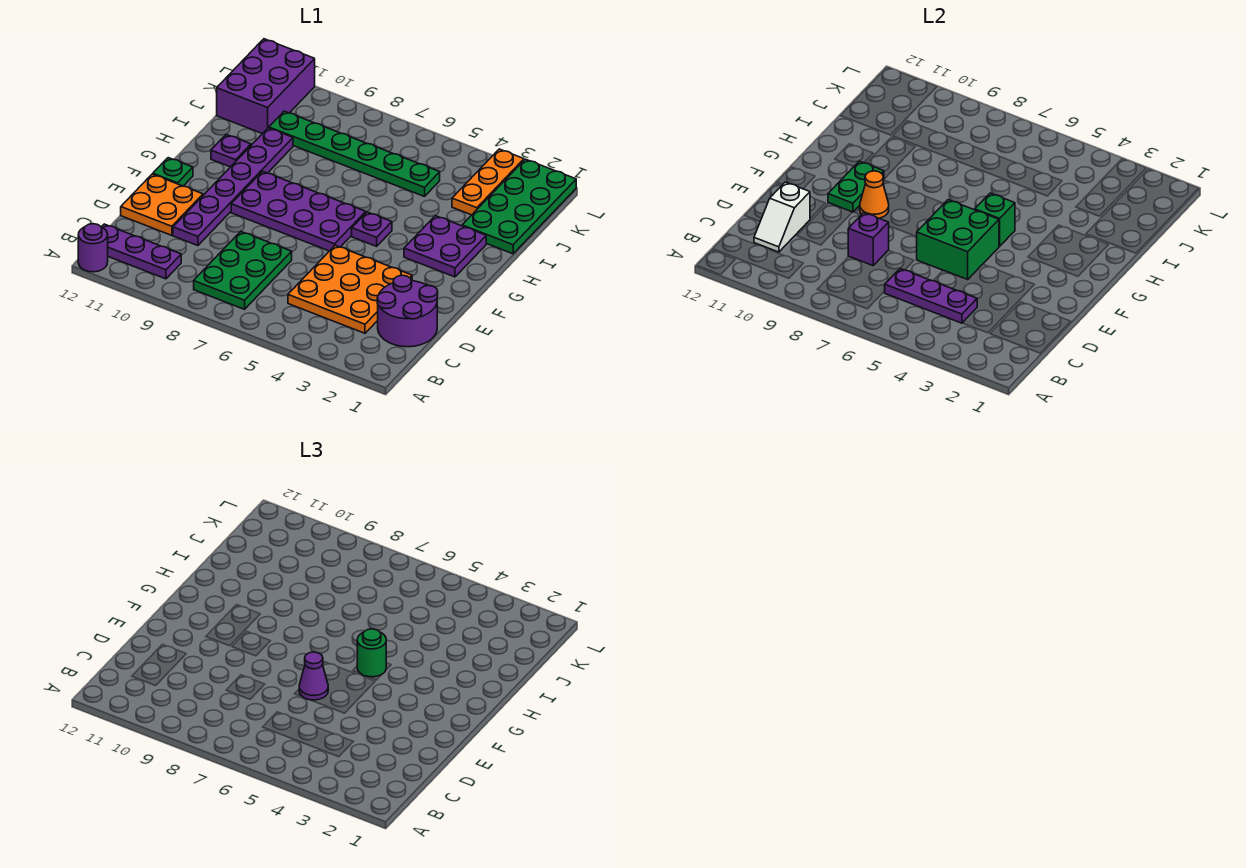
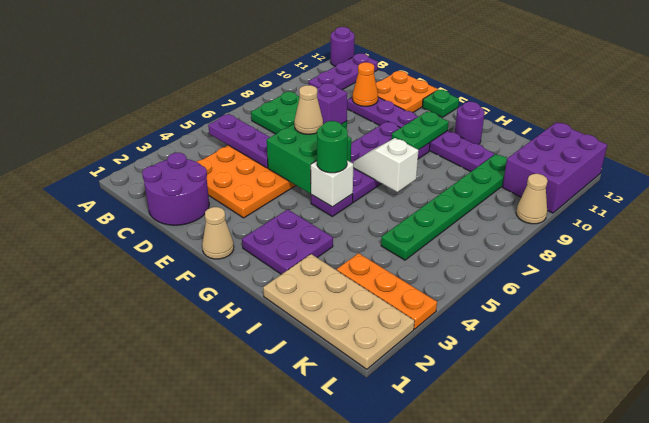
purple 1x3 plate [885,269,977,323] -> purple 1x3 plate turned to [208,114,270,168]
white 1x2 slope [754,182,810,252] -> white 1x2 slope moved to [353,138,418,192]
purple 1x1 cone [299,652,328,700] -> tan 1x1 cone [294,85,323,134]
none -> tan 1x1 cone [202,207,234,259]
orange 1x1 cone [860,171,889,218] -> orange 1x1 cone moved to [352,62,378,106]
green 1x2 plate [828,161,884,212] -> green 1x2 plate turned to [392,111,449,150]
green 1x1 brick [975,193,1015,246] -> white 1x1 brick [311,160,353,207]
purple 1x1 plate [211,134,251,167] -> purple 1x1 round brick [455,102,485,144]
green 2x4 plate [462,159,576,254] -> tan 2x4 plate [263,254,414,369]
purple 2x3 brick [217,39,315,134] -> purple 2x3 brick turned to [502,122,607,213]
none -> tan 1x1 cone [516,174,548,224]

